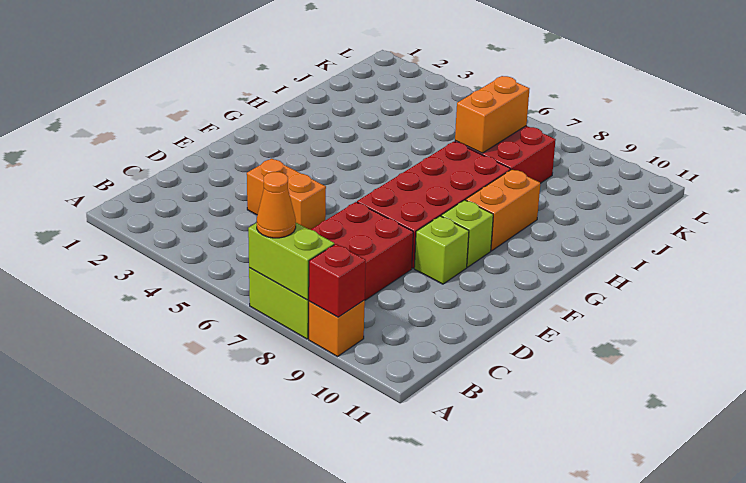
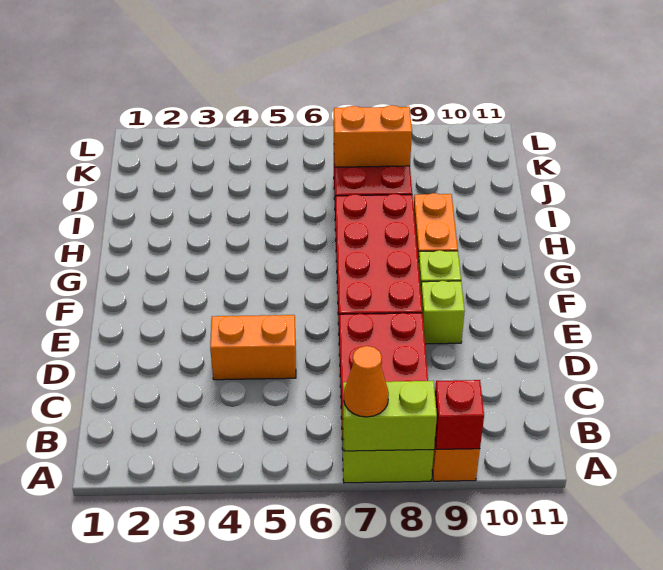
orange 1x2 brick [455,76,530,153] -> orange 1x2 brick turned to [334,105,412,167]

